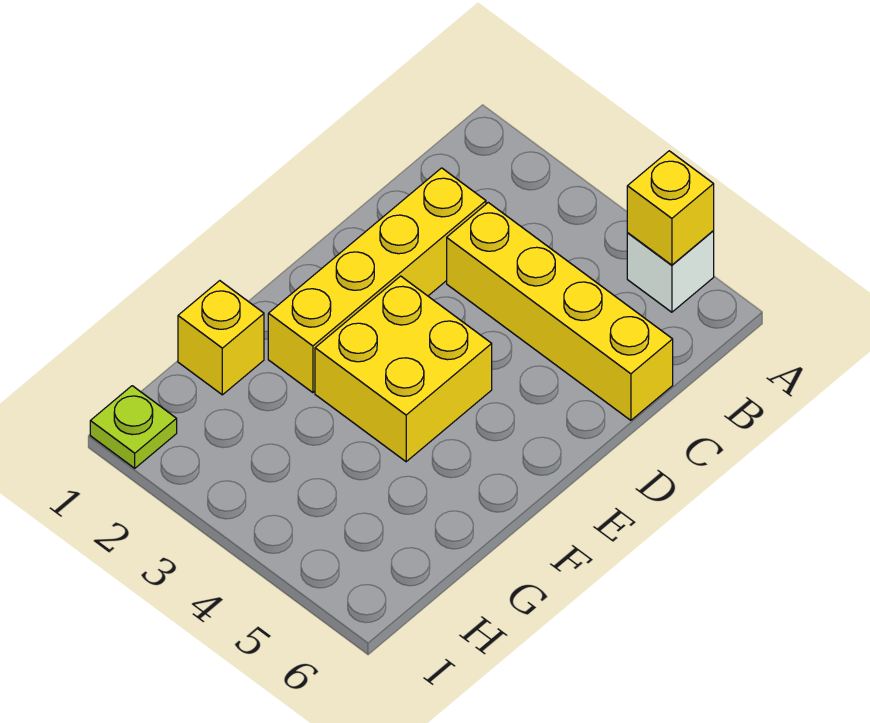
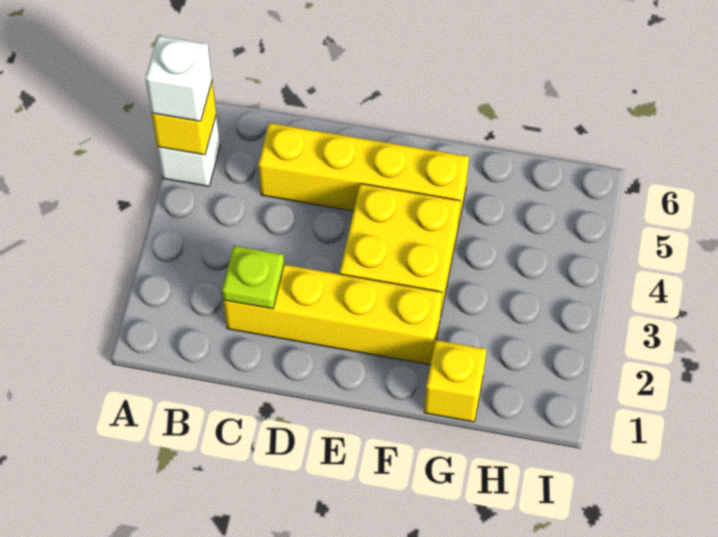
none -> white 1x1 brick [145,36,212,121]
yellow 1x4 brick [447,203,673,420] -> yellow 1x4 brick turned to [258,123,469,227]
lime 1x1 plate [90,386,177,468] -> lime 1x1 plate moved to [222,246,284,309]

